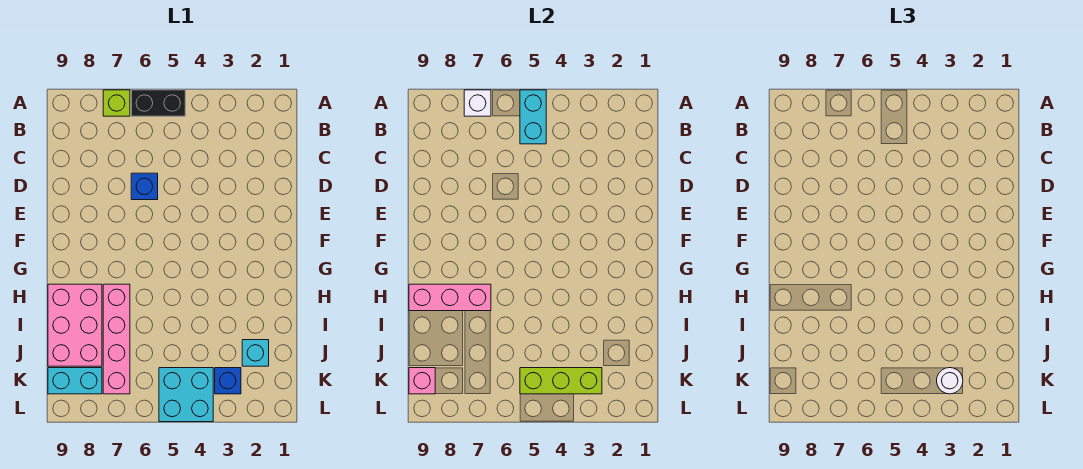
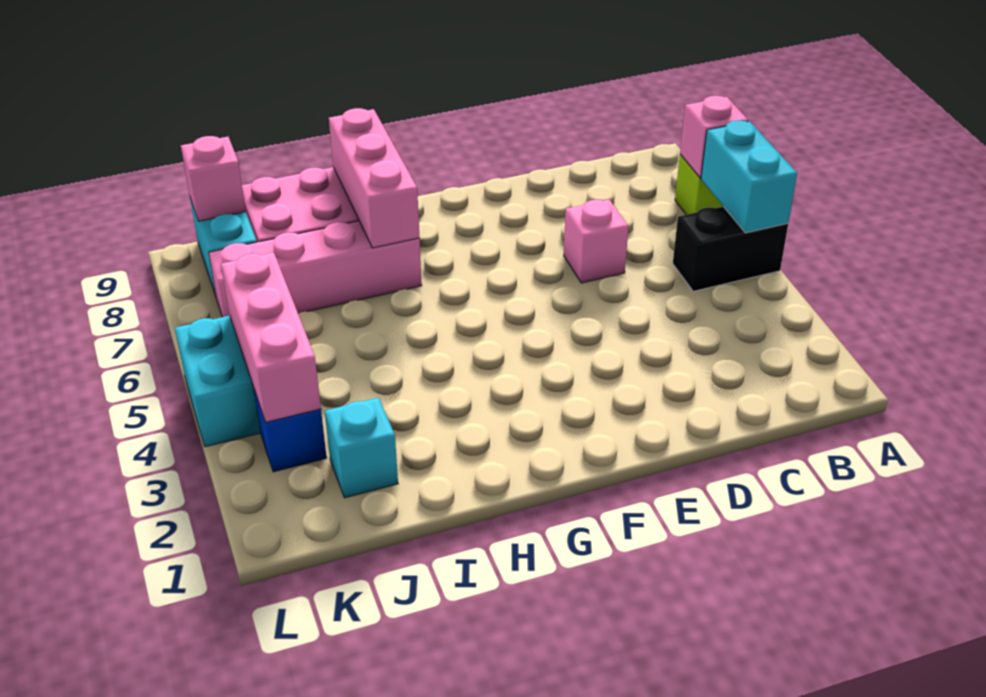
black 1x2 brick [131,90,185,116] -> black 1x2 brick turned to [673,207,788,291]
cyan 1x2 brick [520,90,546,144] -> cyan 1x2 brick turned to [701,121,797,233]
white 1x1 brick [464,90,491,116] -> pink 1x1 brick [680,96,748,178]
blue 1x1 brick [131,173,158,200] -> pink 1x1 brick [564,200,629,283]
lime 1x3 brick [520,368,602,394] -> pink 1x3 brick [221,253,321,422]
white 1x1 round brick [937,368,963,394] -> none

